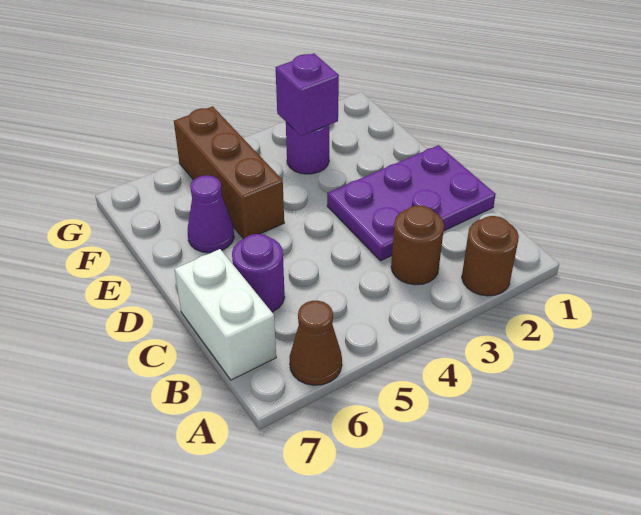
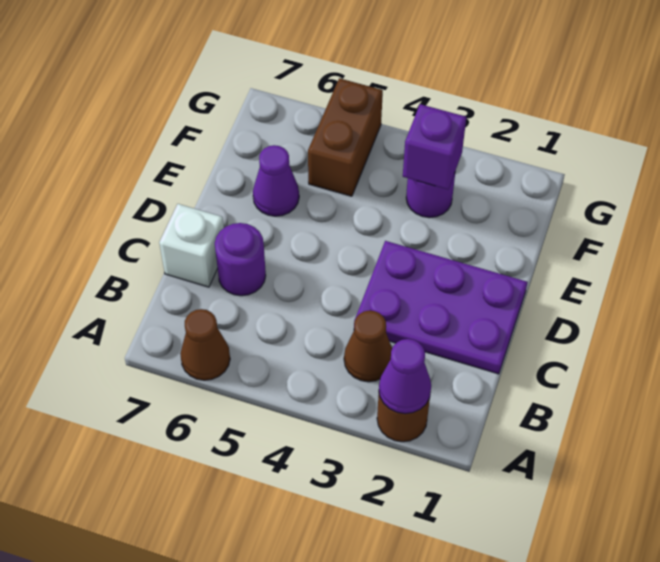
none -> purple 1x1 cone [379,339,431,414]
brown 1x1 round brick [391,205,444,285] -> brown 1x1 cone [344,311,392,382]
white 1x2 brick [175,249,276,380] -> white 1x1 brick [159,204,224,287]
brown 1x3 brick [174,106,284,239] -> brown 1x2 brick [308,78,383,196]

